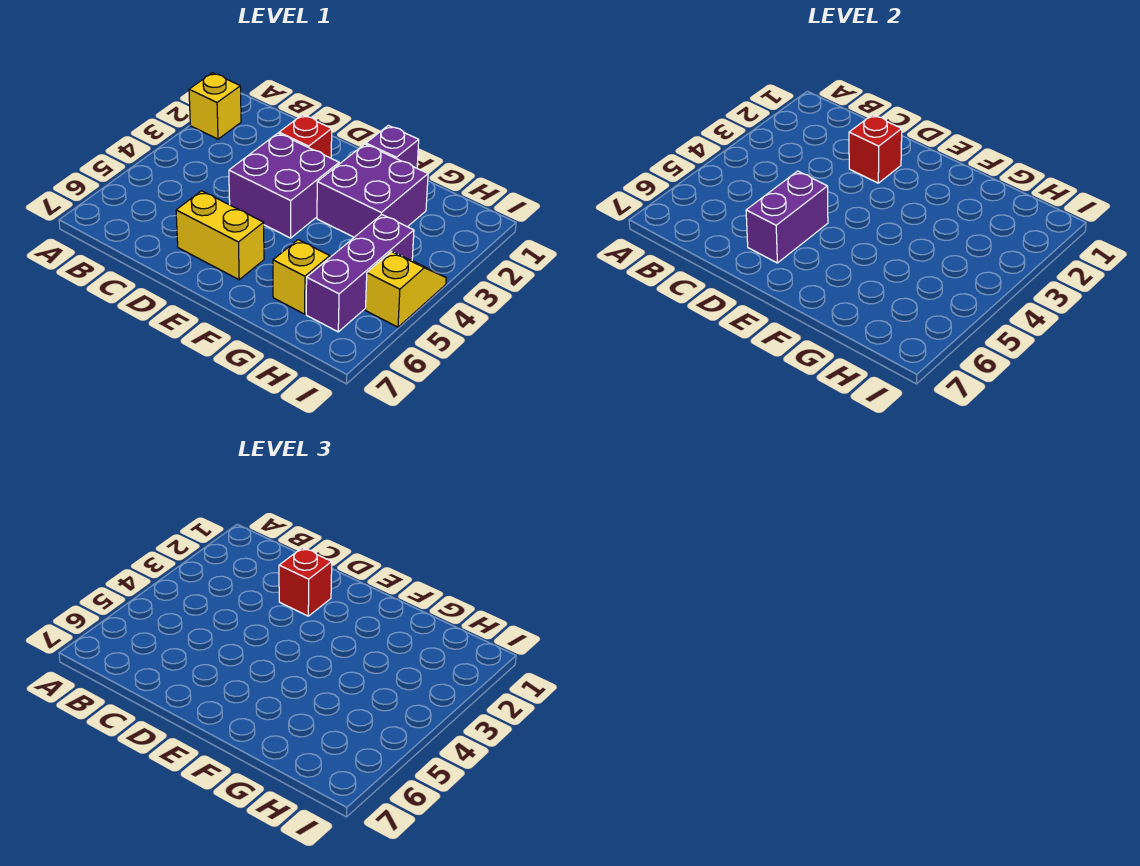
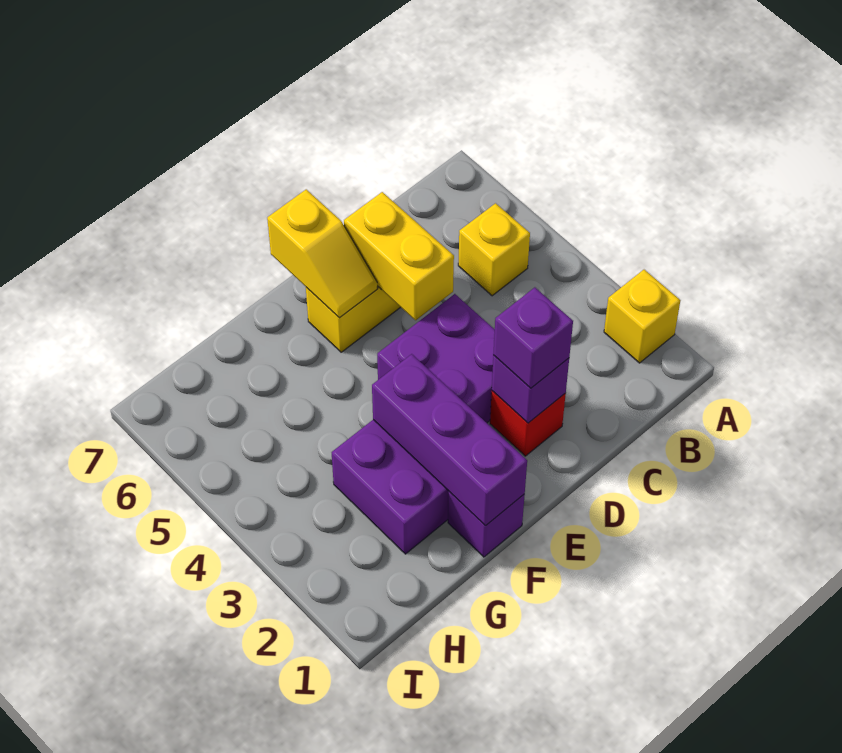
red 1x1 brick [849,115,902,183] -> purple 1x1 brick [492,355,569,423]
red 1x1 brick [279,548,332,616] -> purple 1x1 brick [493,287,573,388]
purple 1x2 brick [746,171,828,263] -> yellow 1x2 brick [344,192,454,320]
yellow 1x1 brick [273,240,330,314] -> yellow 1x1 brick moved to [458,203,530,296]
purple 1x3 brick [306,215,414,332] -> purple 1x3 brick moved to [372,354,527,526]
yellow 1x2 slope [366,252,446,327] -> yellow 1x2 slope moved to [267,189,378,318]

